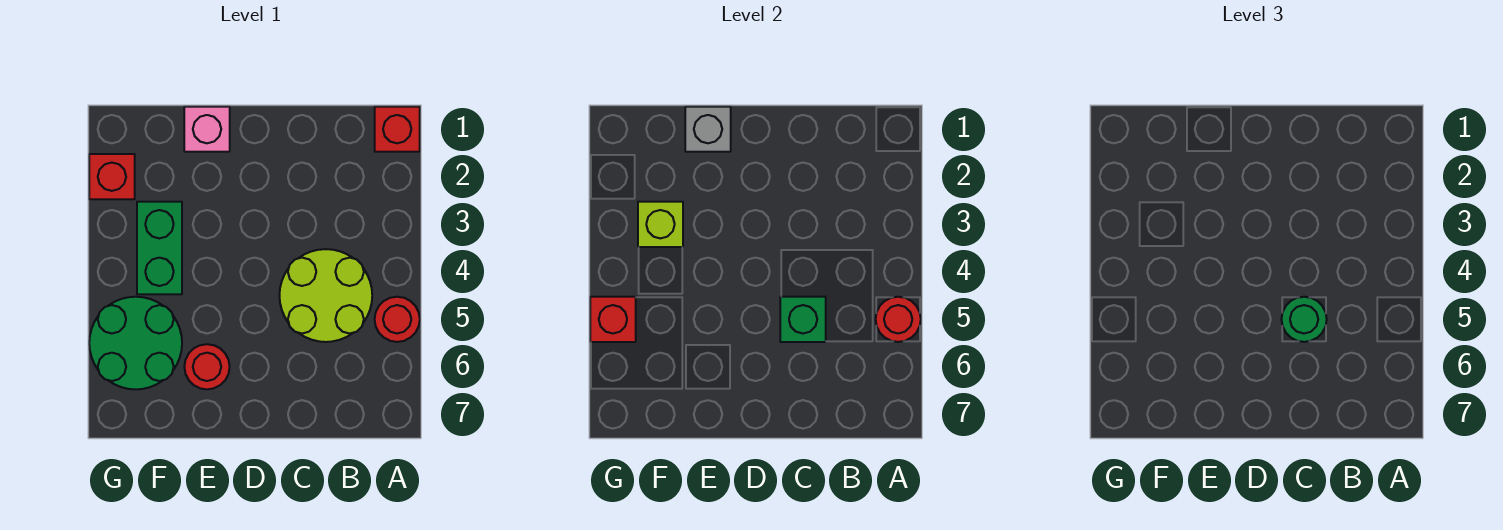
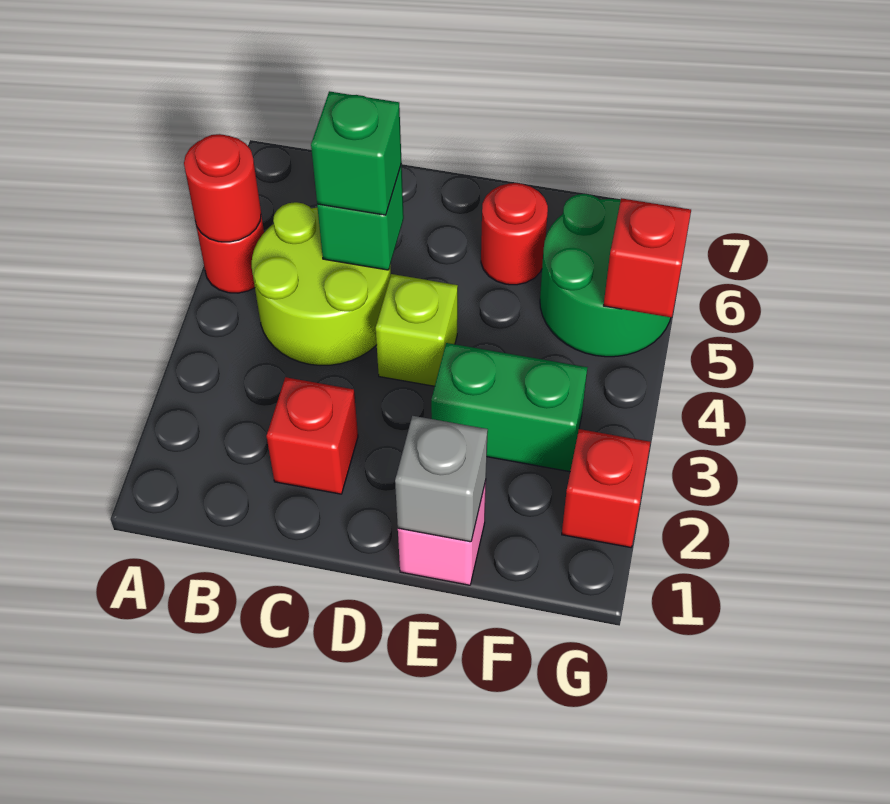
red 1x1 brick [375,107,420,152] -> red 1x1 brick moved to [267,377,358,494]
green 1x1 round brick [1281,297,1327,342] -> green 1x1 brick [311,91,402,215]
green 1x2 brick [137,202,182,294] -> green 1x2 brick turned to [431,343,588,472]
lime 1x1 brick [638,202,683,247] -> lime 1x1 brick moved to [376,274,458,386]

